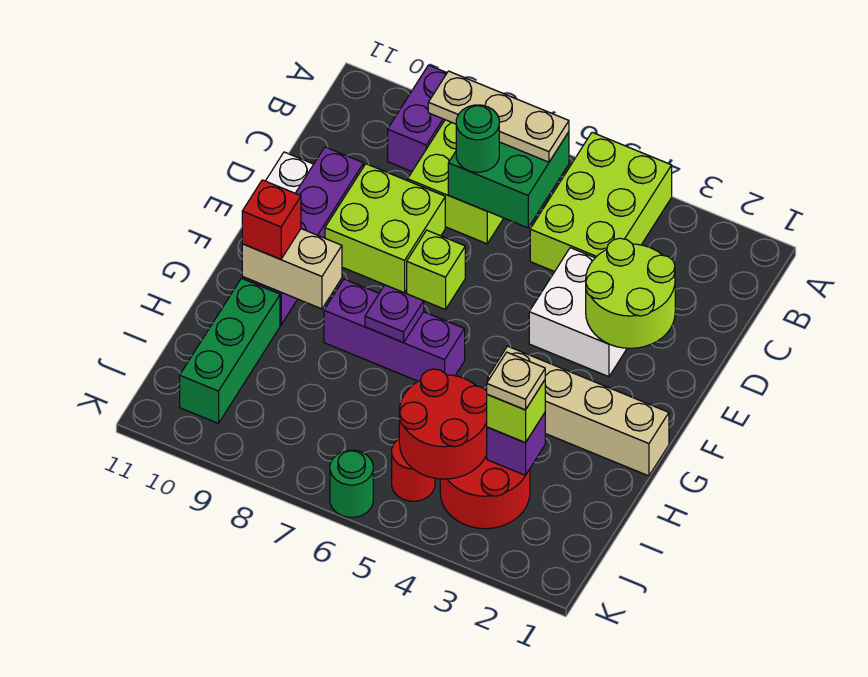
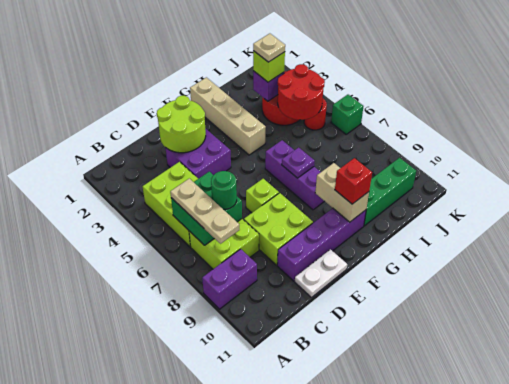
lime 2x3 brick [530,132,672,272] -> lime 2x3 brick turned to [143,162,198,247]
white 2x2 brick [529,248,627,377] -> purple 2x2 brick [165,128,231,179]
green 1x1 round brick [330,450,373,517] -> green 1x1 brick [331,95,364,134]

